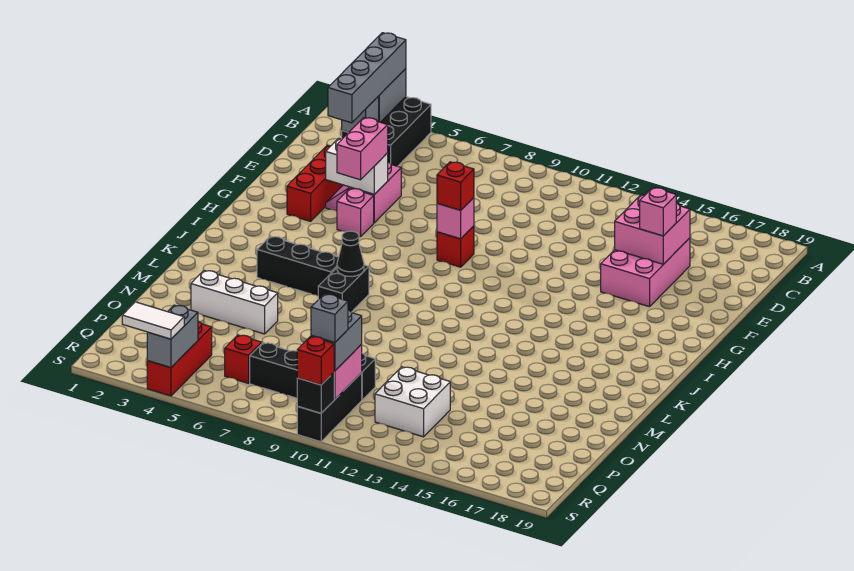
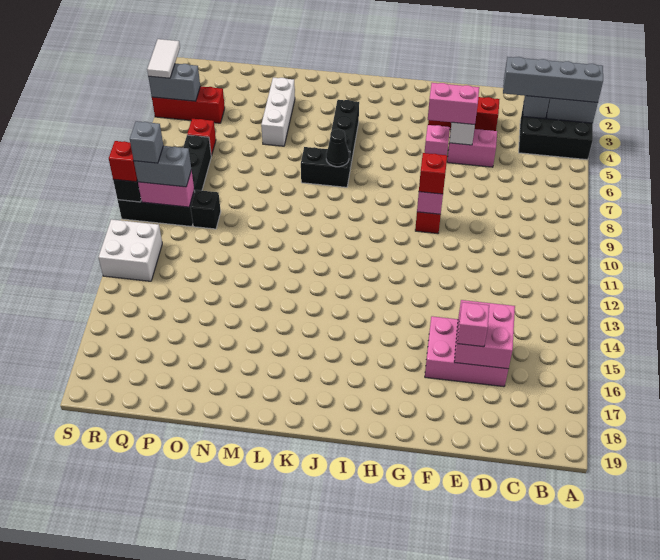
white 2x2 brick [375,367,450,437] -> white 2x2 brick moved to [98,219,162,281]

